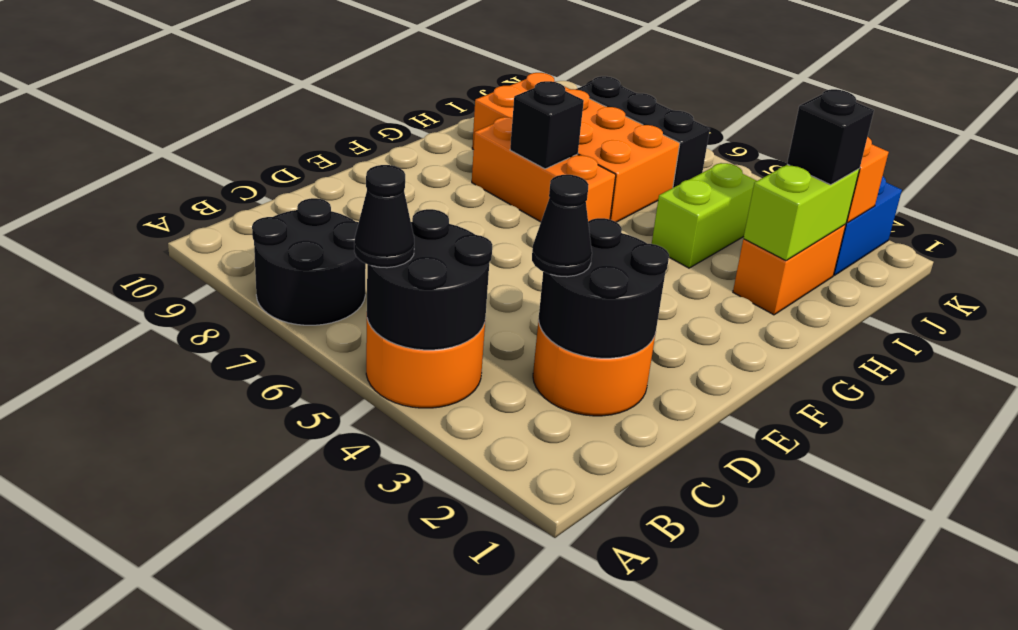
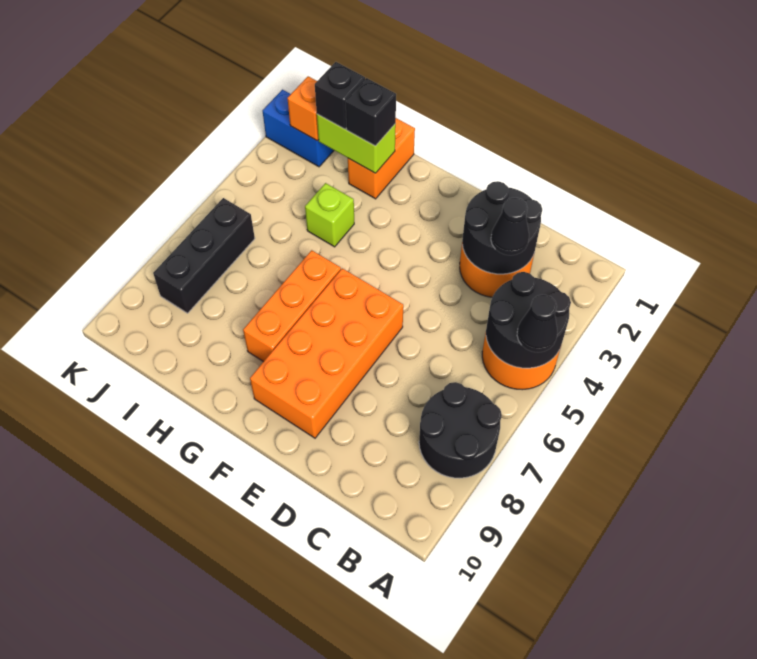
black 1x1 brick [510,81,584,169] -> black 1x1 brick moved to [345,78,396,146]
orange 1x2 brick [733,224,846,315] -> orange 1x2 brick turned to [348,118,415,199]
lime 1x2 brick [652,163,756,268] -> lime 1x1 brick [305,183,354,247]
orange 2x4 brick [472,73,680,222] -> orange 2x4 brick moved to [250,268,403,438]

